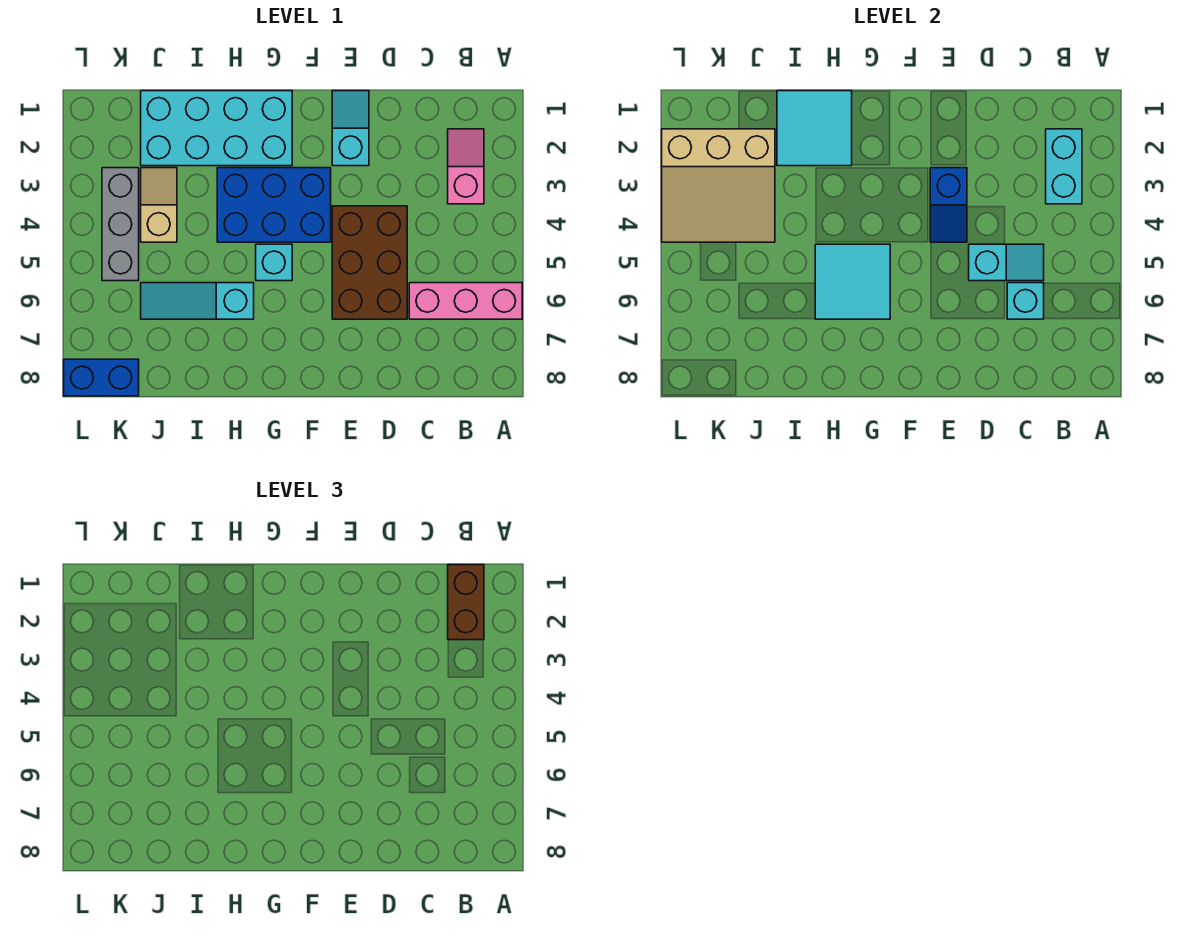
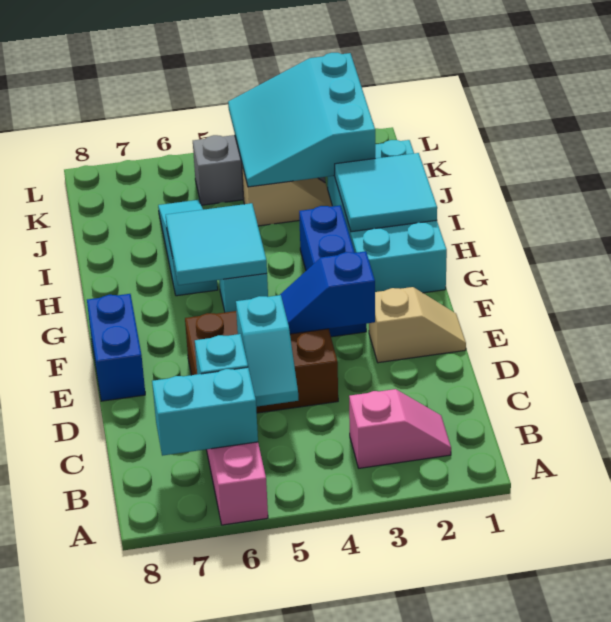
brown 1x2 brick [448,565,484,640] -> none
cyan 1x2 brick [1046,129,1082,204] -> cyan 1x2 brick moved to [152,367,258,456]
cyan 1x2 slope [332,91,369,166] -> tan 1x2 slope [369,287,466,363]
blue 2x3 brick [217,168,331,242] -> blue 1x3 brick [299,205,366,337]
tan 3x3 slope [662,129,775,242] -> cyan 3x3 slope [228,53,375,187]
blue 1x2 brick [64,359,139,396] -> blue 1x2 brick moved to [87,294,145,401]

